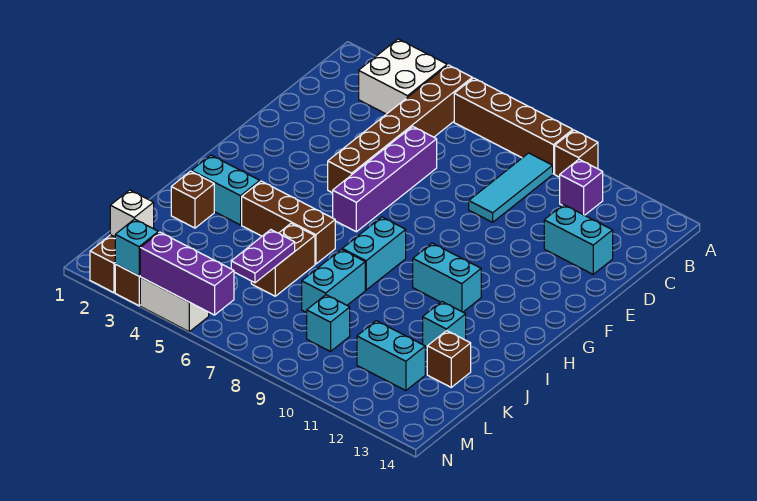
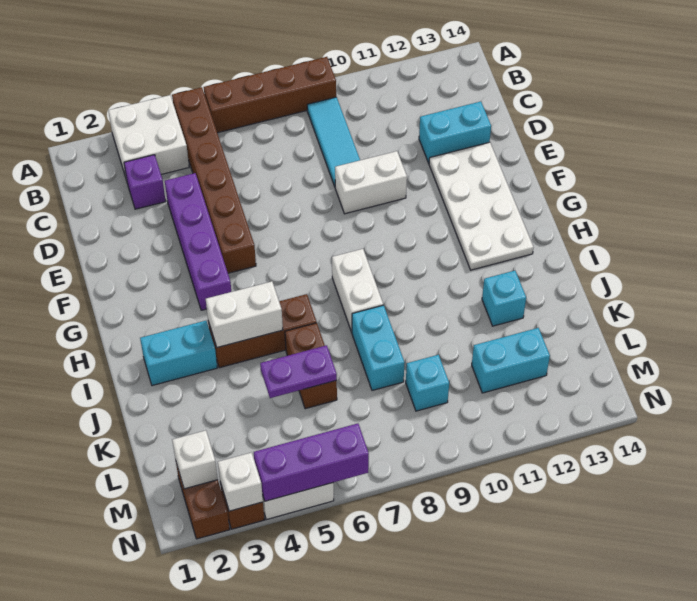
brown 1x1 brick [555,130,598,177] -> none
purple 1x1 brick [560,159,603,215] -> purple 1x1 brick moved to [124,155,166,209]
purple 1x4 brick [333,126,437,232] -> purple 1x4 brick moved to [165,173,231,310]
none -> white 1x2 brick [335,151,407,214]
none -> white 2x4 plate [429,142,534,270]
cyan 1x2 brick [342,217,406,290] -> white 1x2 brick [332,249,383,332]
cyan 1x2 brick [413,243,481,312] -> none
none -> white 1x2 brick [206,281,283,347]
brown 1x1 brick [171,171,214,228] -> none
purple 1x2 plate [231,230,295,283] -> purple 1x2 plate turned to [260,345,337,398]
brown 1x1 brick [427,331,471,387] -> none
cyan 1x1 brick [115,219,158,276] -> white 1x1 brick [218,453,263,511]

